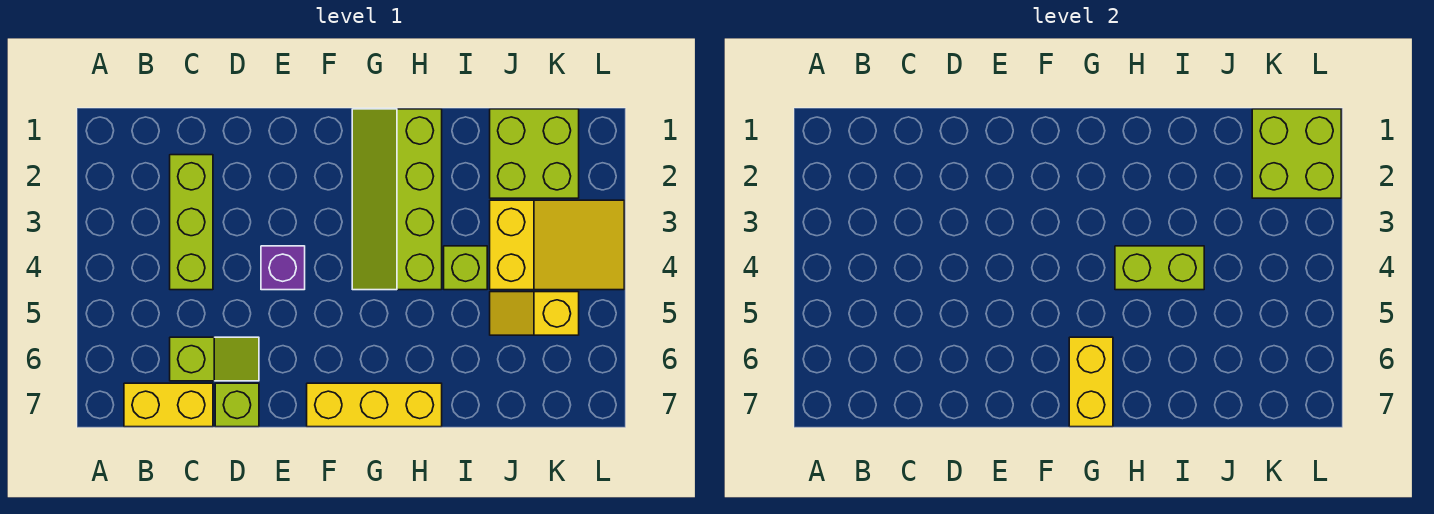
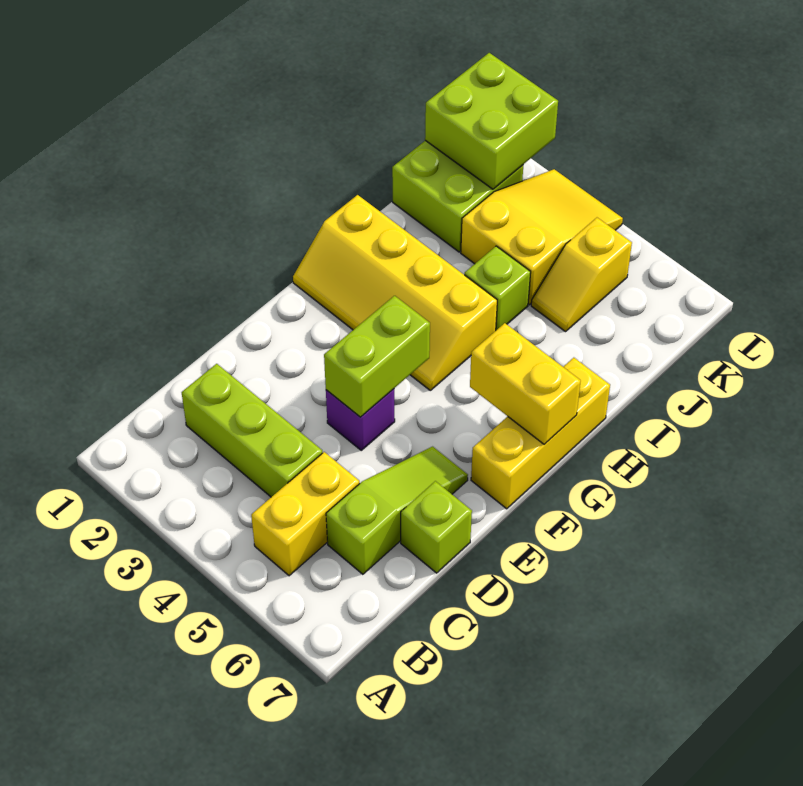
yellow 1x2 brick [124,383,213,427] -> yellow 1x2 brick moved to [251,452,360,576]
lime 1x2 slope [170,337,259,381] -> lime 1x3 slope [326,447,468,574]
lime 2x4 slope [352,109,442,290] -> yellow 2x4 slope [293,195,497,390]
lime 1x2 brick [1115,246,1204,290] -> lime 1x2 brick moved to [324,296,430,417]

